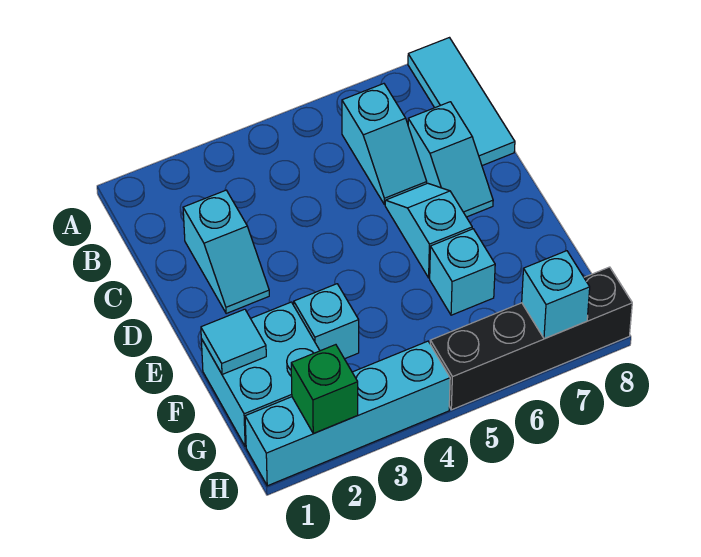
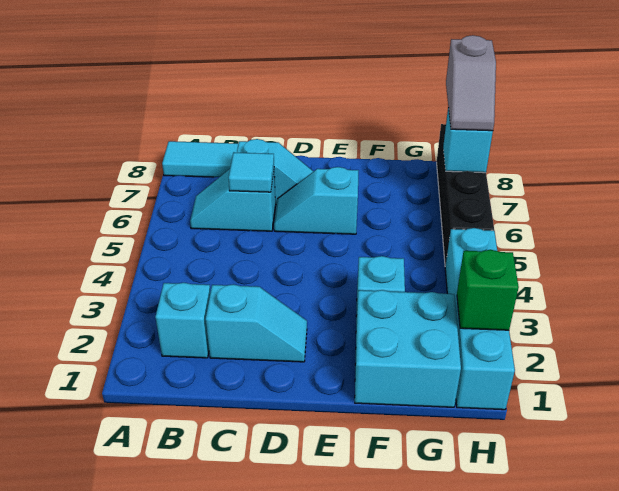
cyan 1x2 slope [342,84,427,205] -> cyan 1x2 slope turned to [190,169,275,231]
cyan 1x1 tile [201,309,266,374] -> cyan 1x1 tile moved to [229,152,274,192]
cyan 1x1 brick [430,229,495,315] -> cyan 1x1 brick moved to [155,283,210,358]
none -> grey 1x2 slope [446,35,496,131]

